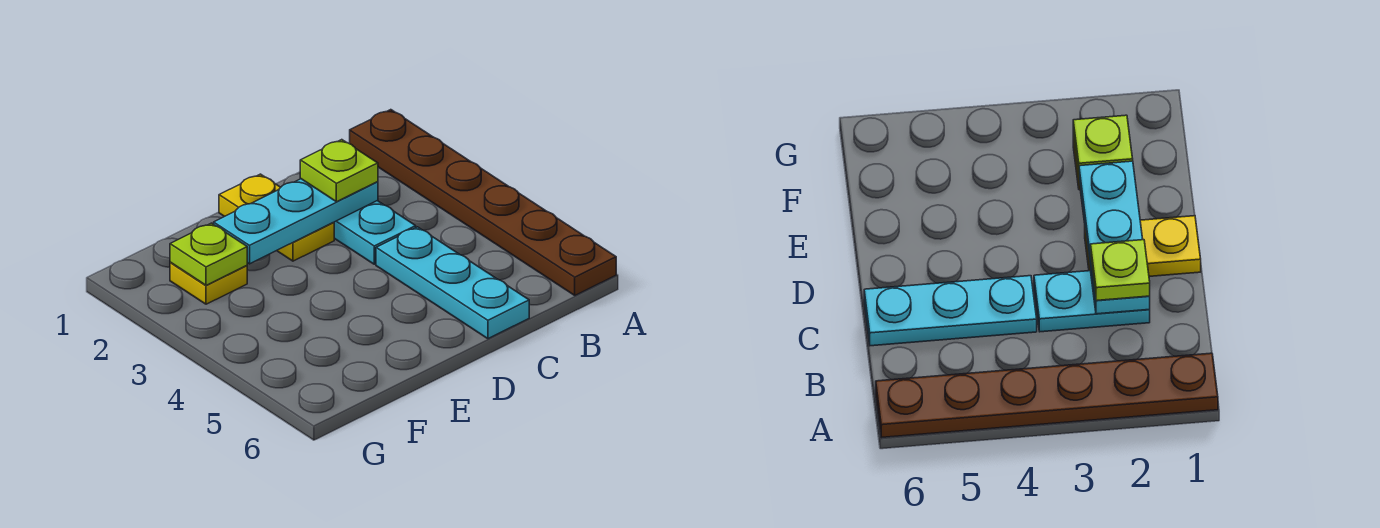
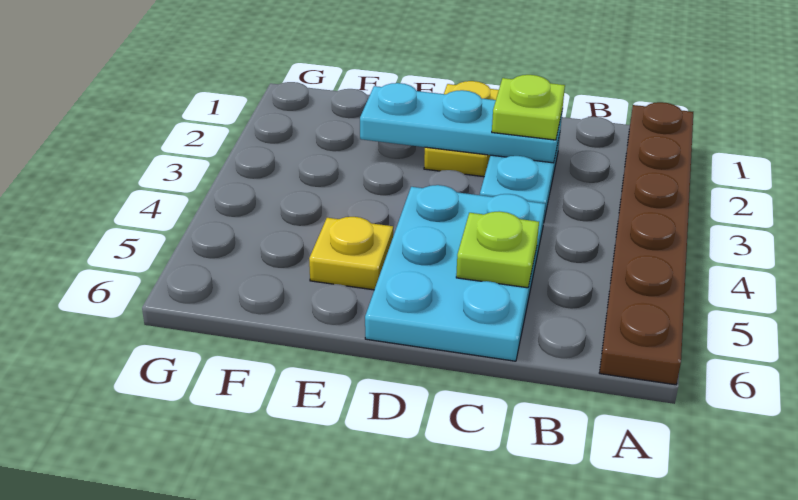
cyan 1x3 plate [376,227,529,339] -> cyan 2x3 plate [365,185,545,361]
yellow 1x1 plate [170,262,247,304] -> yellow 1x1 plate moved to [309,217,393,290]
lime 1x1 plate [170,223,247,285] -> lime 1x1 plate moved to [456,211,539,288]

